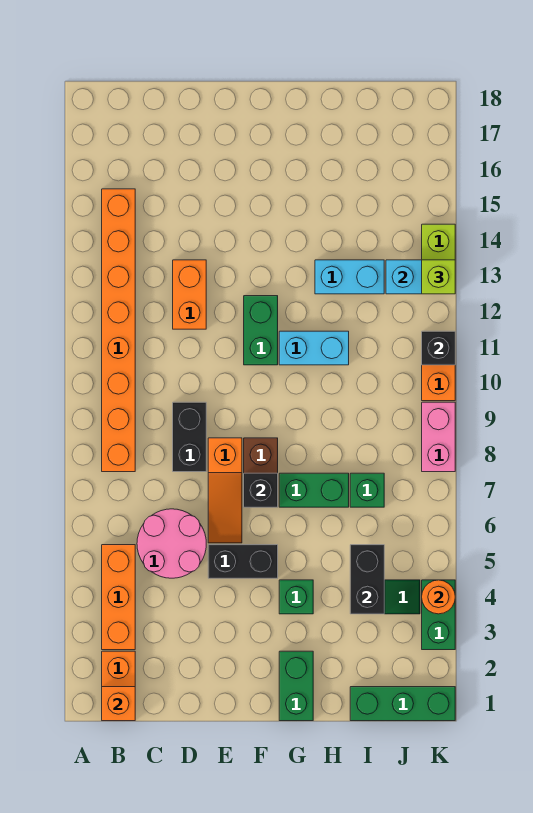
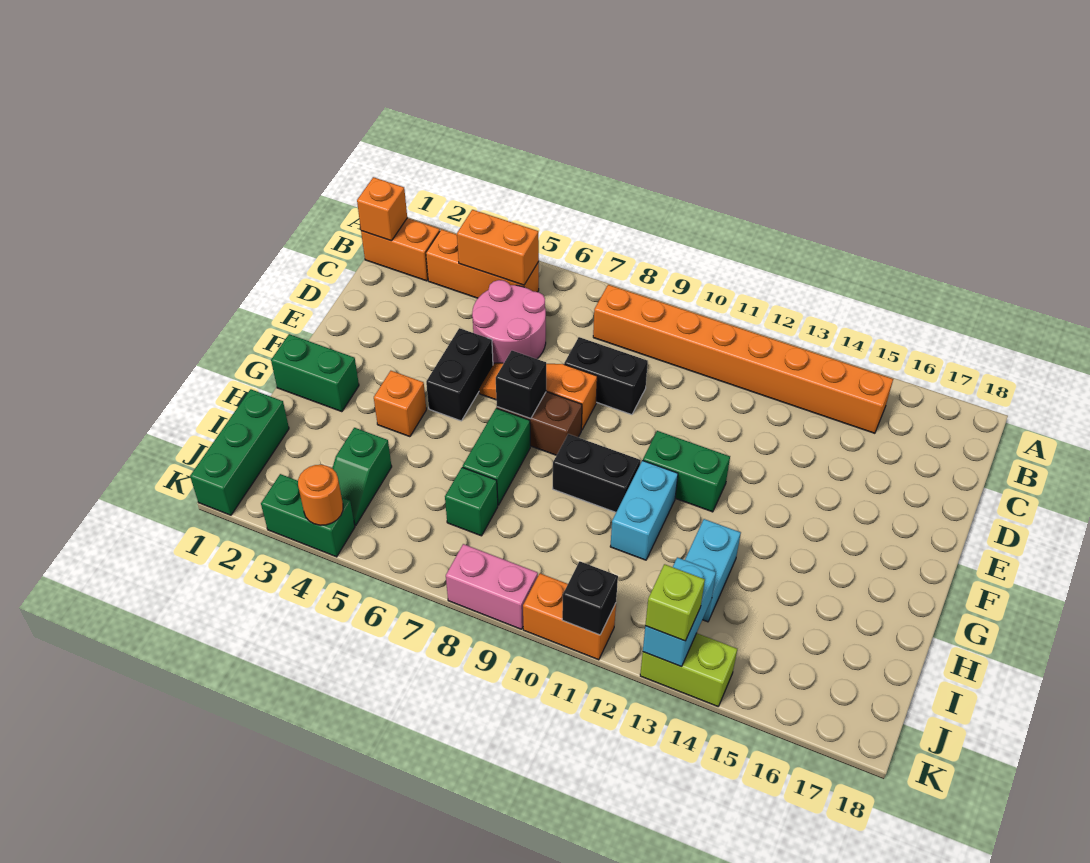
orange 1x2 brick [173,260,206,329] -> orange 1x2 brick moved to [457,210,539,285]
green 1x1 brick [279,580,313,614] -> orange 1x1 brick [374,371,426,437]
black 1x2 brick [350,545,384,614] -> black 1x2 brick moved to [553,434,640,512]

